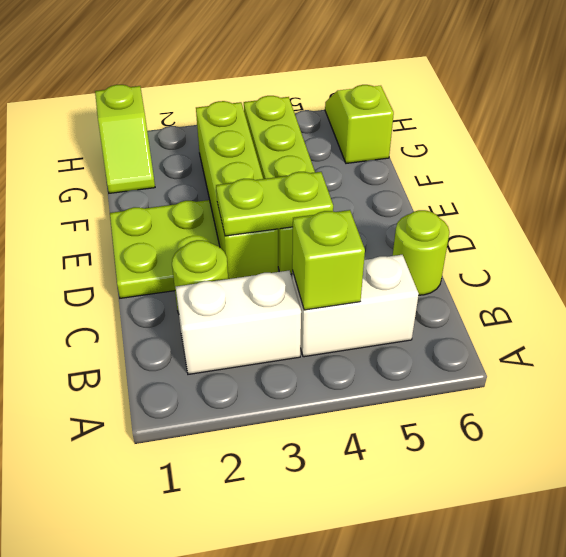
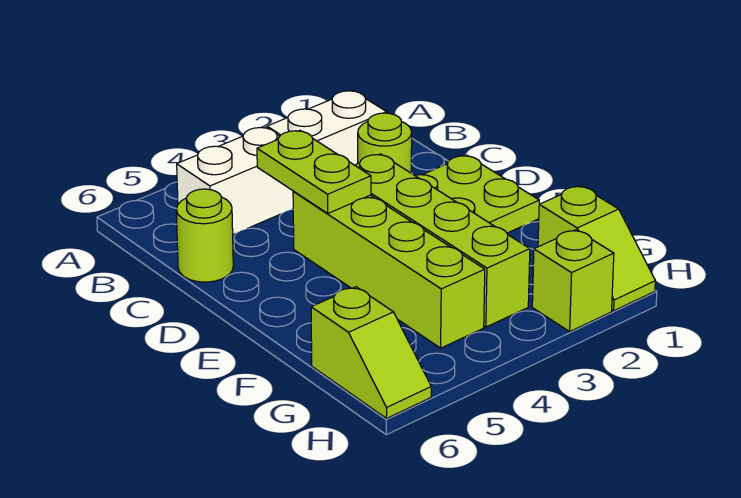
lime 1x1 brick [292,210,365,310] -> lime 1x1 brick moved to [532,230,614,331]
lime 1x2 plate [216,172,333,236] -> lime 1x2 plate turned to [257,130,371,213]
lime 1x2 slope [95,85,155,193] -> lime 1x2 slope turned to [538,186,655,311]

